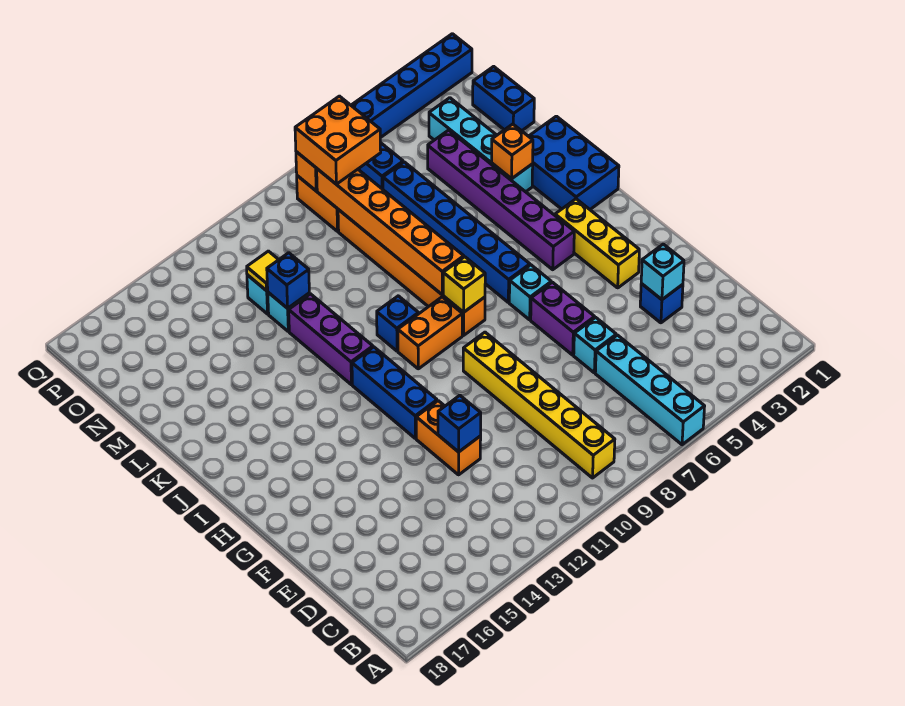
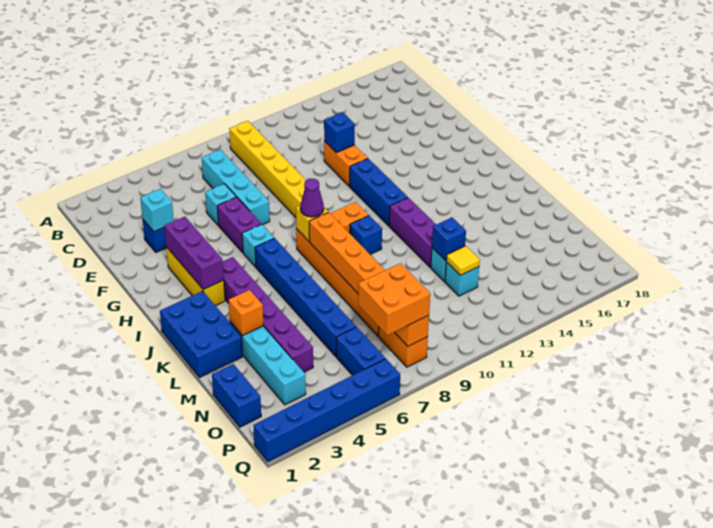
cyan 1x4 brick [595,335,705,445] -> cyan 1x4 brick moved to [202,150,270,225]
none -> purple 1x3 brick [165,217,224,290]
none -> purple 1x1 cone [300,178,324,217]

